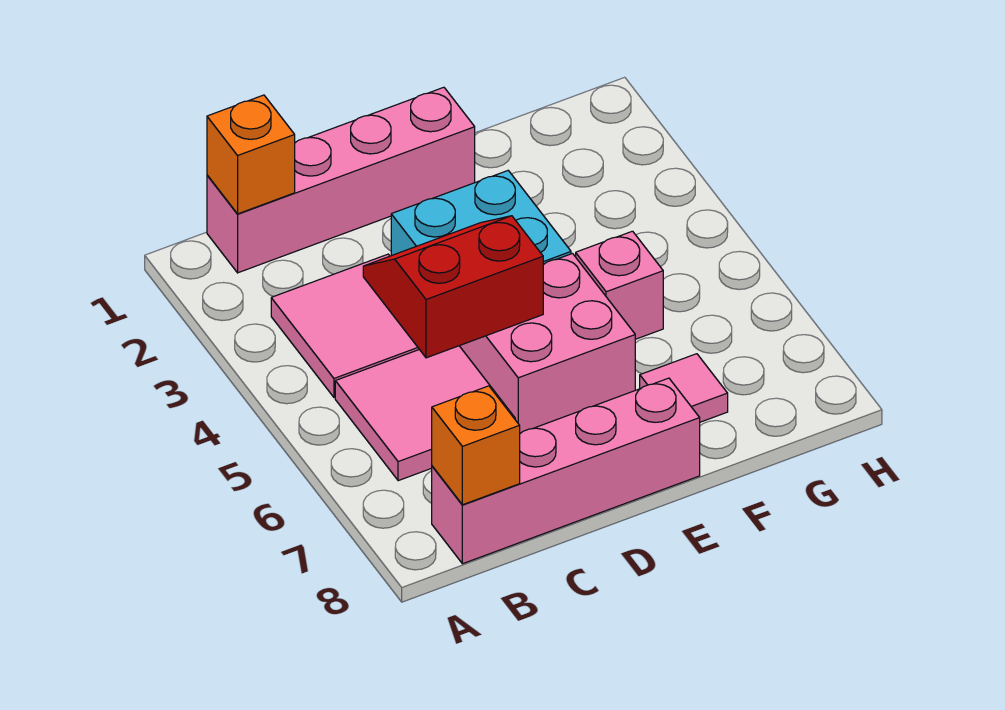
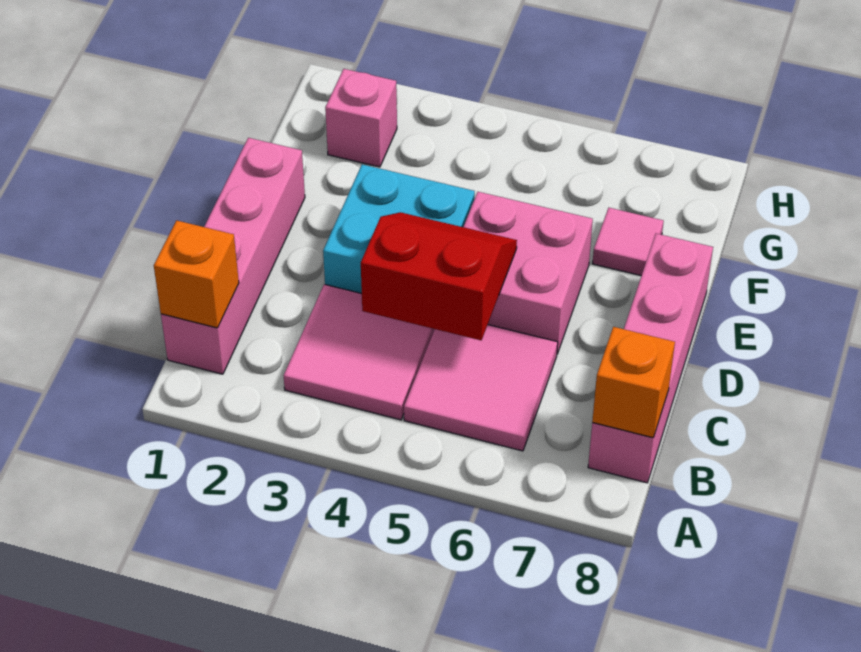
red 2x2 slope [363,216,543,358] -> red 2x2 slope turned to [361,212,517,340]
pink 1x1 brick [576,231,663,339] -> pink 1x1 brick moved to [325,69,397,167]

